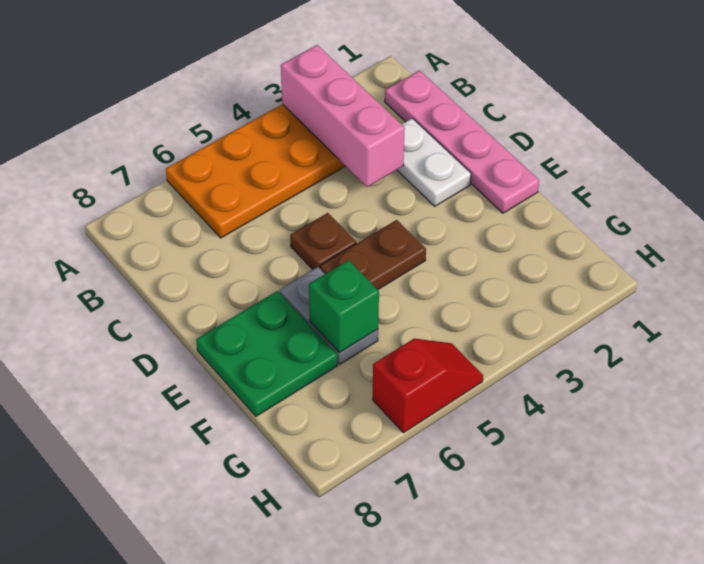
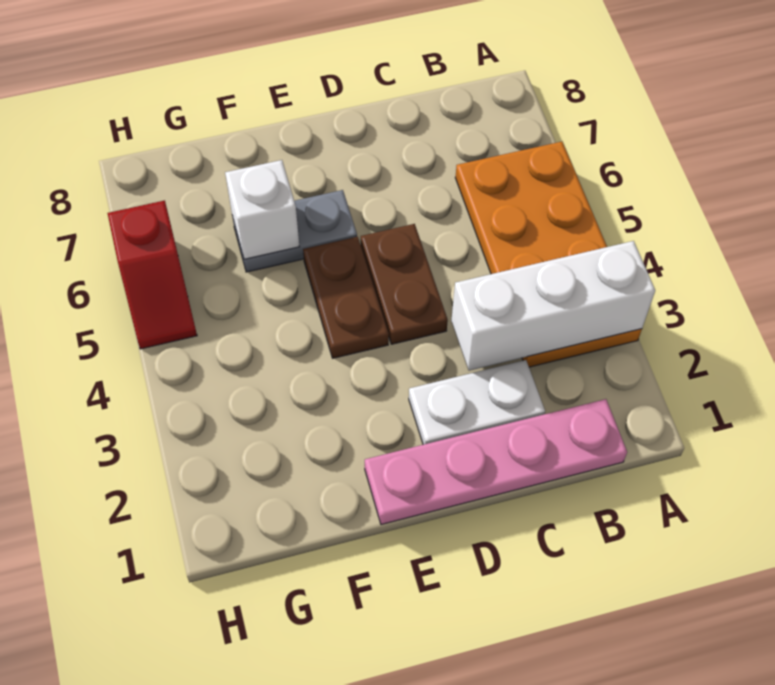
pink 1x3 brick [281,45,405,187] -> white 1x3 brick [451,241,655,371]
brown 1x1 plate [290,213,356,269] -> brown 1x2 plate [361,224,448,344]
green 2x2 plate [196,291,337,416] -> none
green 1x1 brick [309,260,379,352] -> white 1x1 brick [225,160,299,259]

